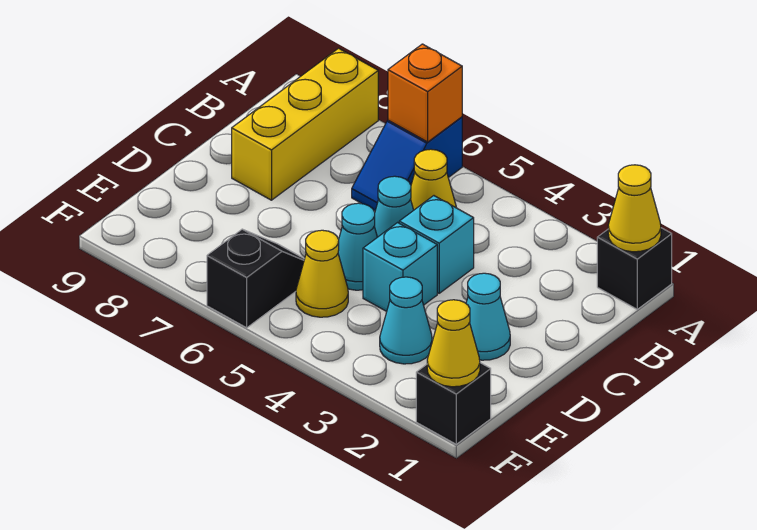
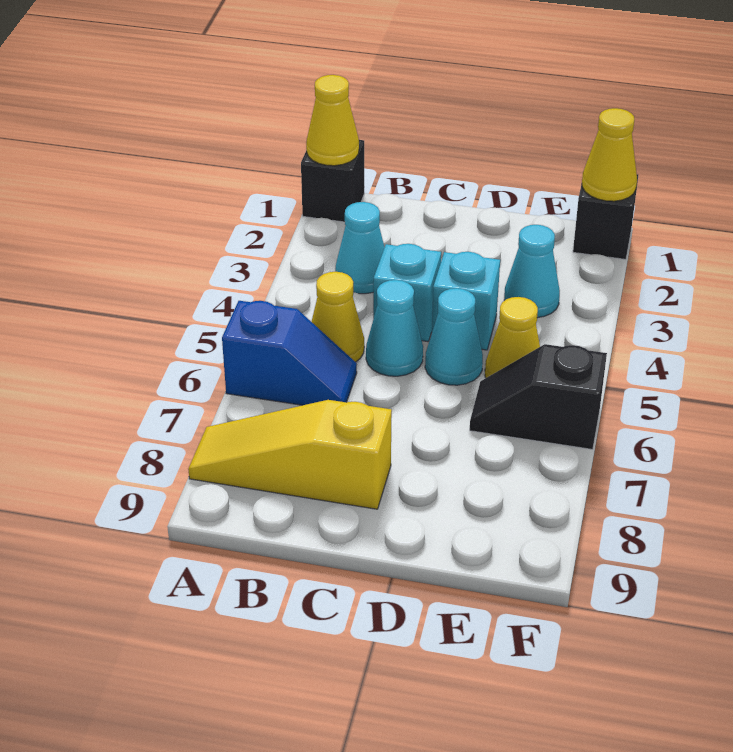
orange 1x1 brick [388,44,462,142] -> none
yellow 1x3 brick [232,48,378,200] -> yellow 1x3 slope [188,400,392,509]
cyan 1x1 cone [466,273,510,360] -> cyan 1x1 cone moved to [335,202,385,294]

